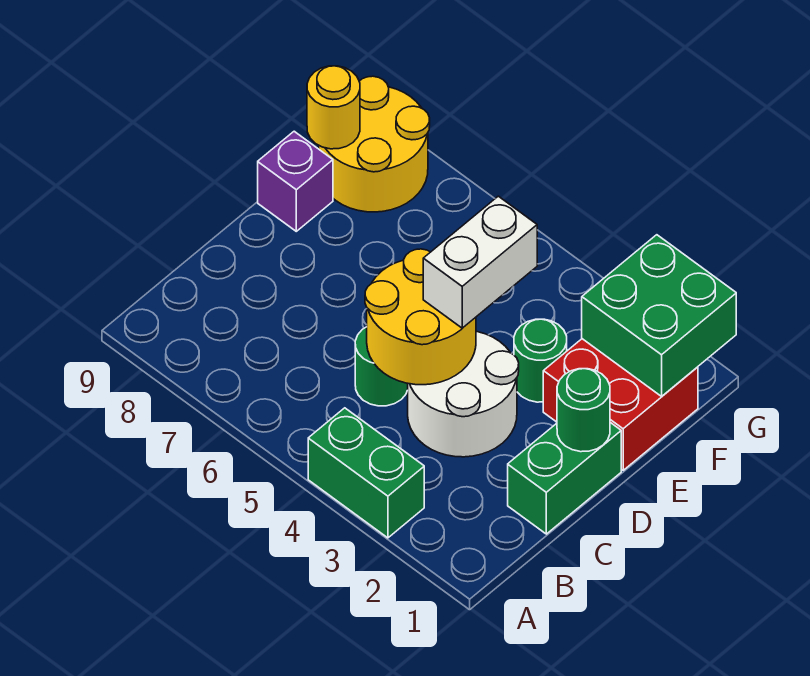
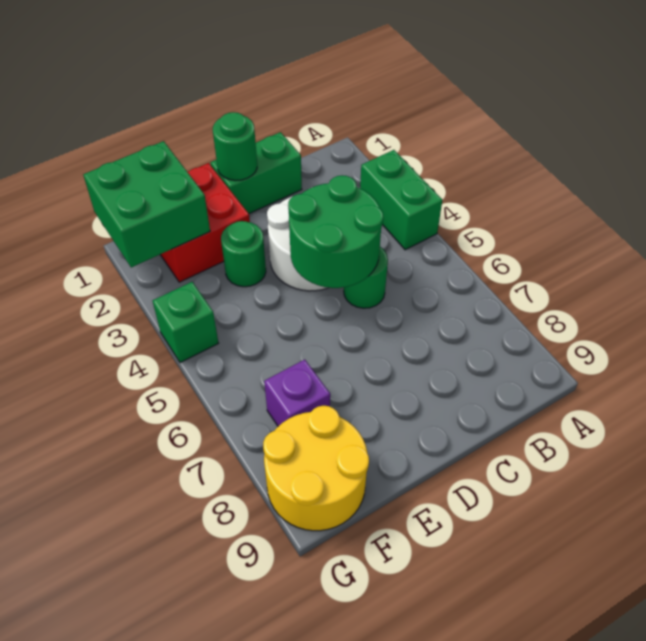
yellow 2x2 round brick [365,249,476,385] -> green 2x2 round brick [288,175,383,288]
white 1x2 brick [423,196,537,328] -> none
purple 1x1 brick [258,131,333,231] -> purple 1x1 brick moved to [264,360,330,426]
yellow 1x1 round brick [307,66,360,149] -> none
none -> green 1x1 brick [153,282,218,363]

